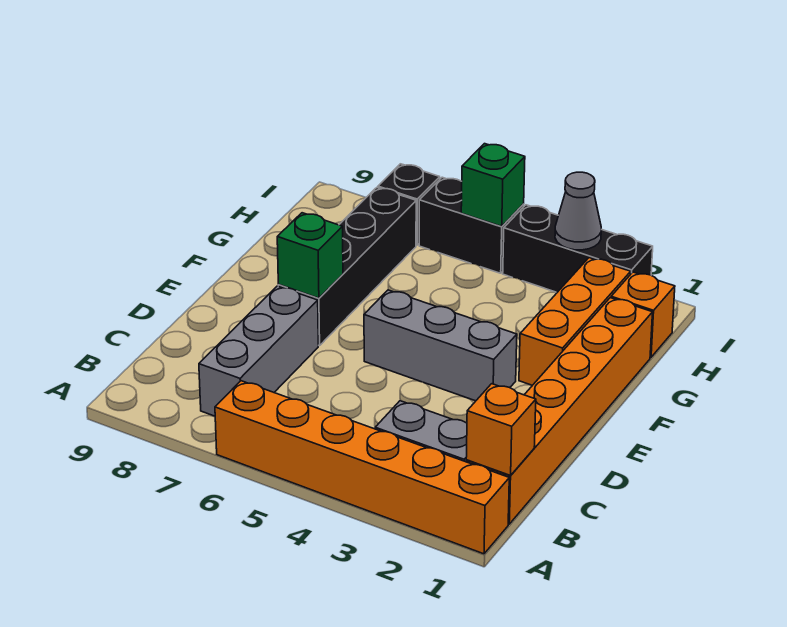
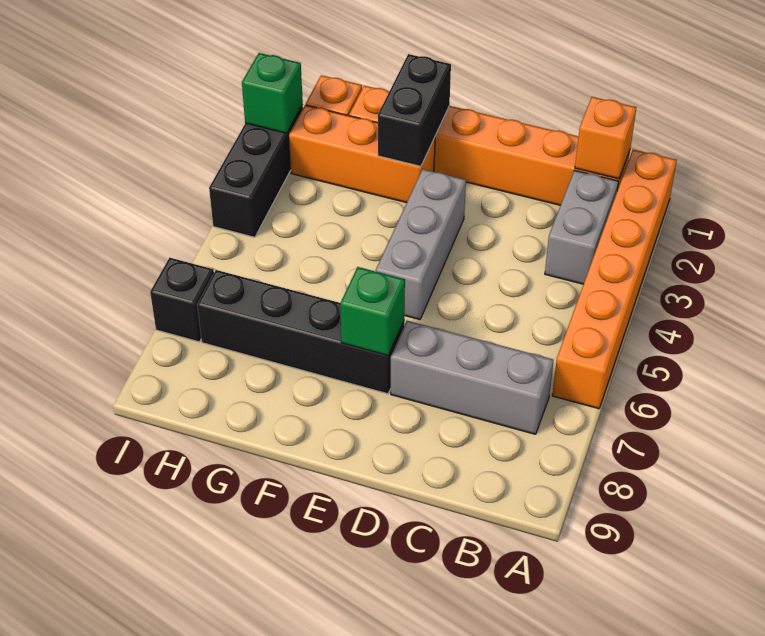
grey 1x1 cone [555,172,601,250] -> none
black 1x2 brick [419,177,524,273] -> black 1x2 brick moved to [378,54,451,166]
green 1x1 brick [461,144,525,226] -> green 1x1 brick moved to [242,53,303,133]

